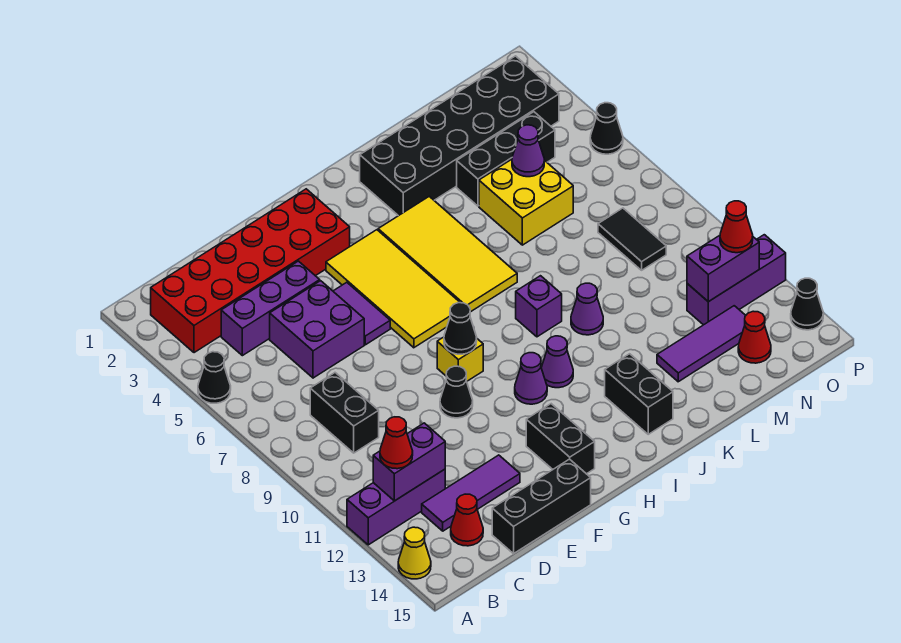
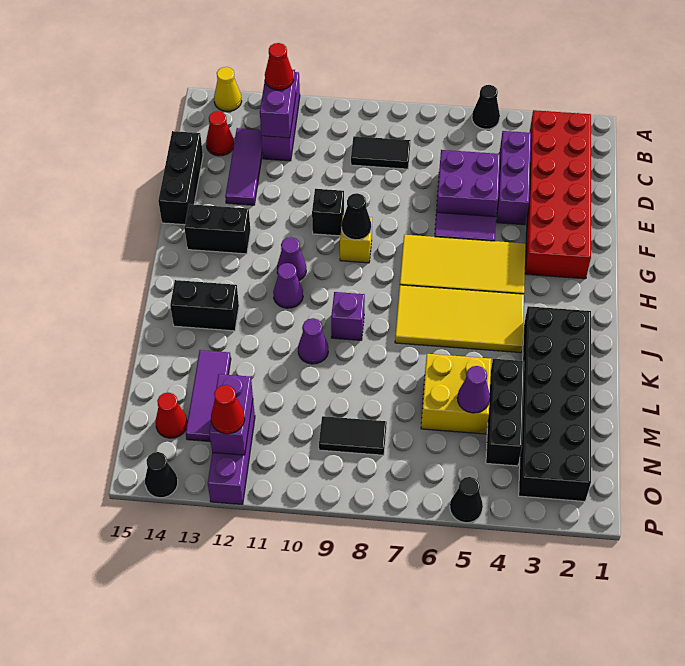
black 1x2 brick [310,373,379,453] -> black 1x2 tile [351,136,411,169]
black 1x1 cone [440,366,473,418] -> black 1x1 brick [312,189,344,236]

